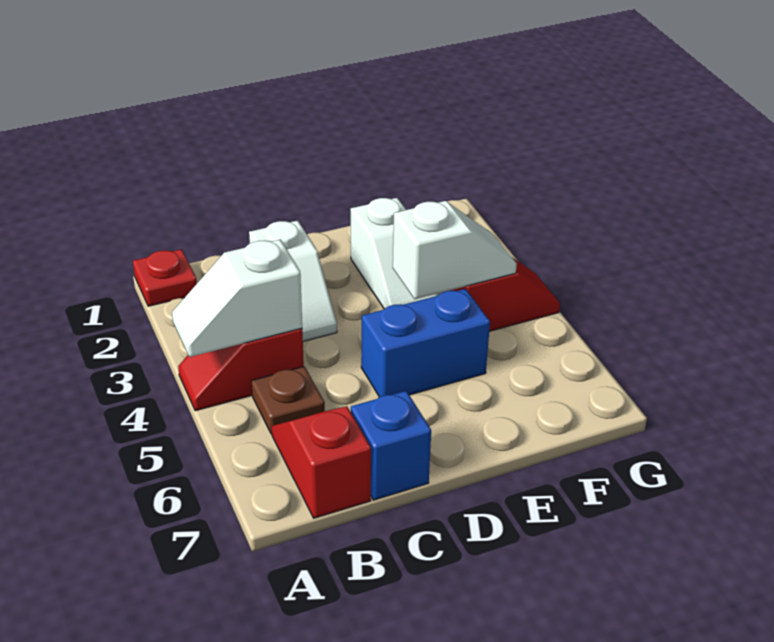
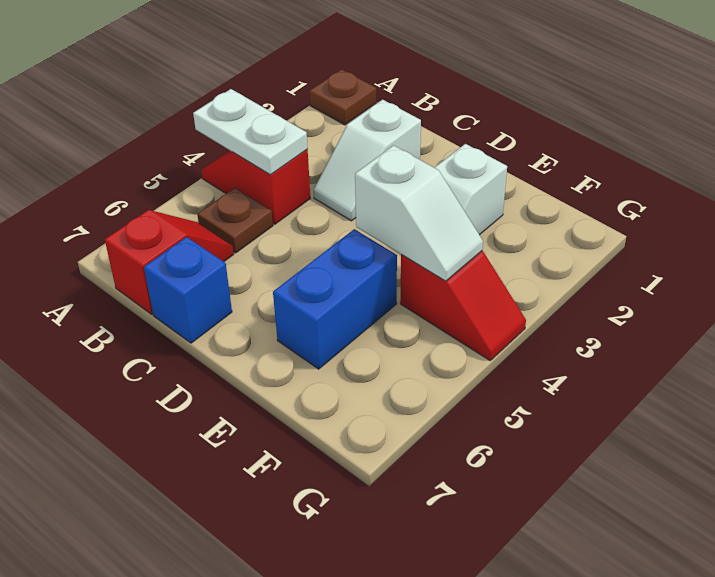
red 1x1 plate [133,249,197,306] -> brown 1x1 plate [310,69,376,125]
white 1x2 slope [172,239,302,357] -> white 1x2 plate [193,89,308,175]
blue 1x2 brick [361,289,490,397] -> blue 1x2 brick turned to [273,229,397,369]

